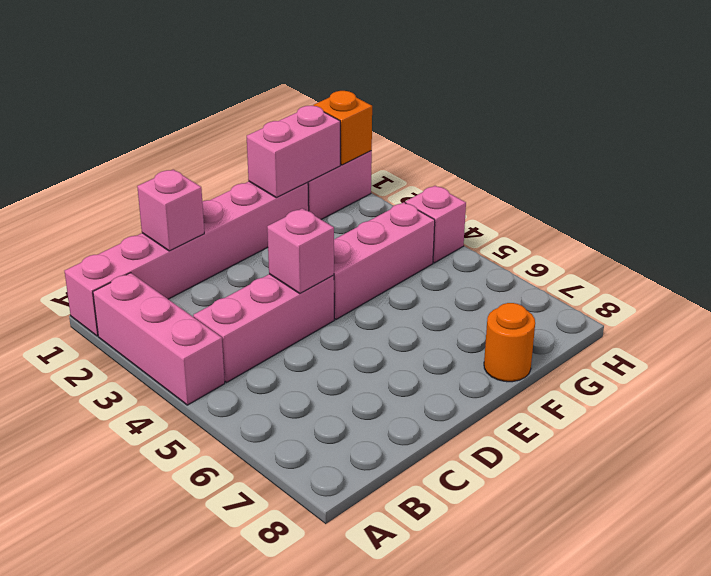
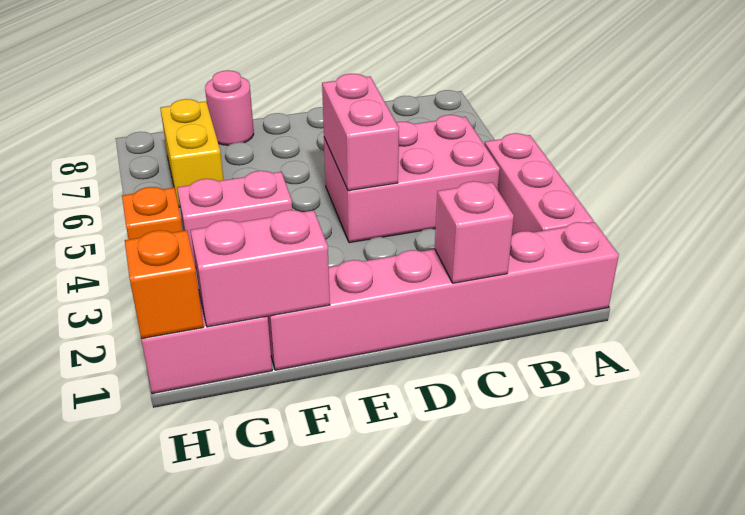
pink 1x3 brick [193,274,334,382] -> pink 2x3 brick [324,115,500,243]
pink 1x1 brick [267,208,334,293] -> pink 1x2 brick [322,74,399,191]
pink 1x3 brick [334,202,435,320] -> pink 1x2 brick [177,171,292,268]
orange 1x1 round brick [484,303,535,382] -> pink 1x1 round brick [205,70,254,145]
none -> yellow 1x2 brick [160,99,223,207]
pink 1x1 brick [405,186,466,263] -> orange 1x1 brick [122,187,183,239]

